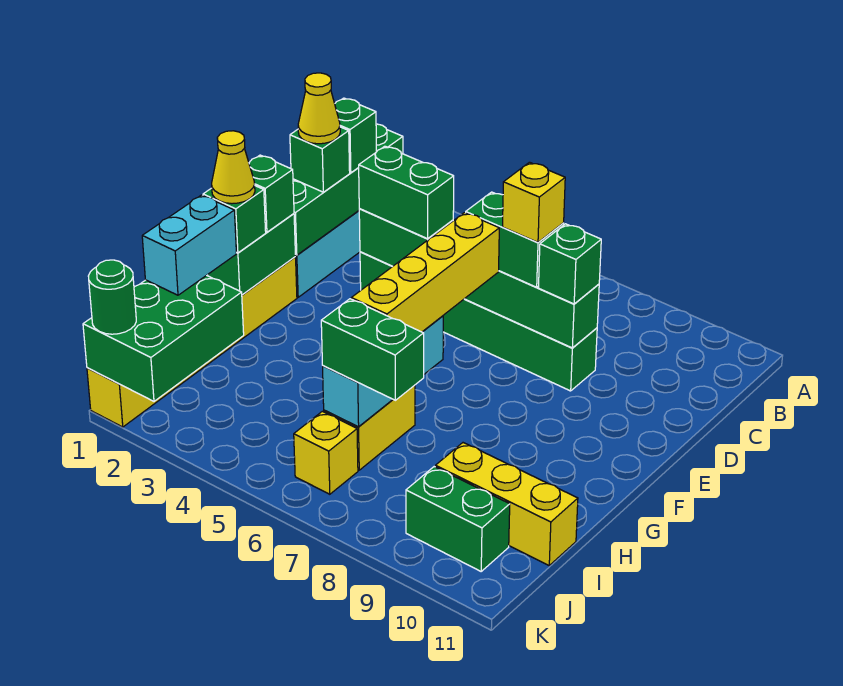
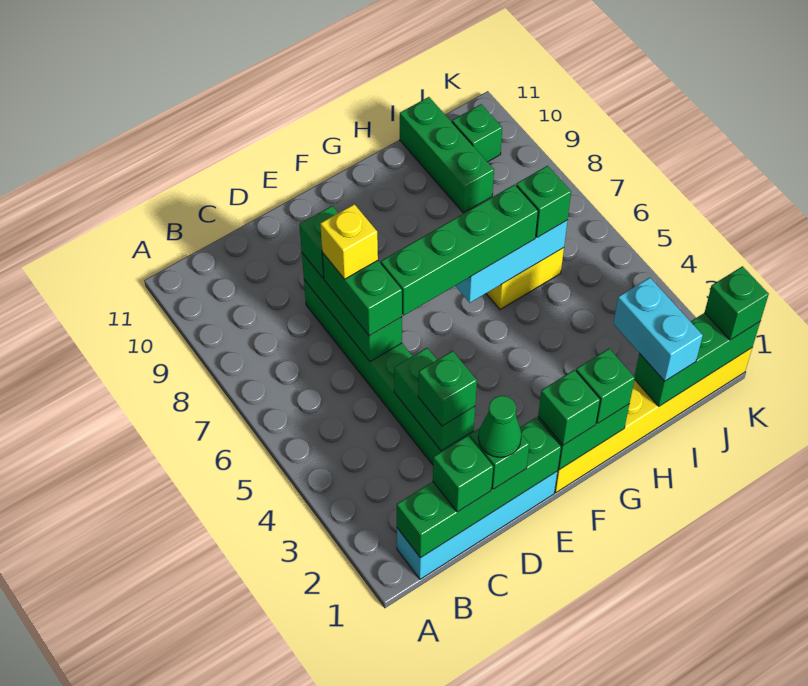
yellow 1x1 cone [298,73,340,144] -> green 1x1 cone [478,396,521,457]
green 1x2 brick [359,146,454,239] -> green 1x1 brick [418,351,477,426]
yellow 1x4 brick [351,213,499,332] -> green 1x4 brick [381,185,538,315]
yellow 1x1 cone [212,131,255,204] -> none
cyan 1x2 brick [142,195,236,295] -> cyan 1x2 brick turned to [613,278,703,381]
green 2x3 brick [83,275,244,401] -> green 1x3 brick [634,313,760,406]
green 1x2 brick [321,299,424,400] -> green 1x1 brick [516,166,571,238]
yellow 1x3 brick [435,443,578,565] -> green 1x3 brick [400,97,494,213]
yellow 1x1 brick [294,411,358,494] -> none
green 1x2 brick [406,467,510,571] -> green 1x1 brick [452,104,502,162]
green 1x1 round brick [88,260,136,334] -> green 1x1 brick [705,266,769,340]

